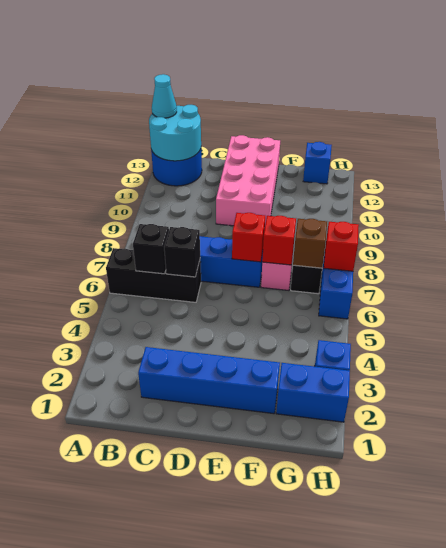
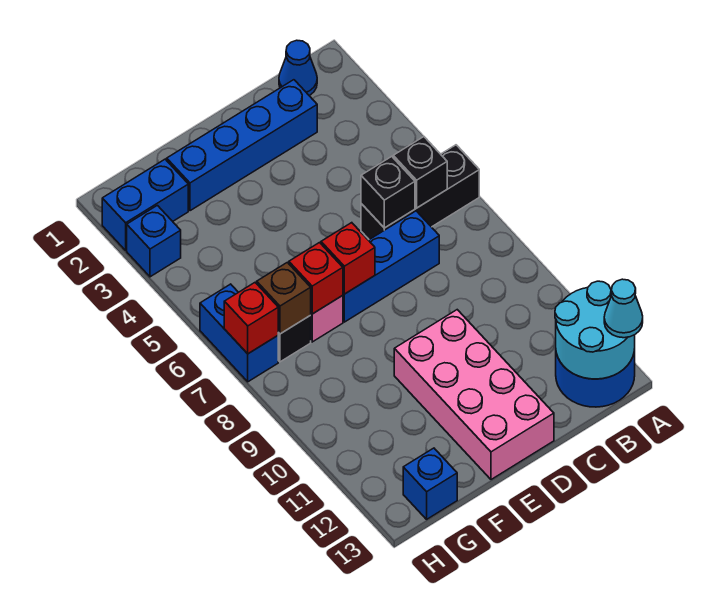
none -> blue 1x1 cone [279,40,317,96]

